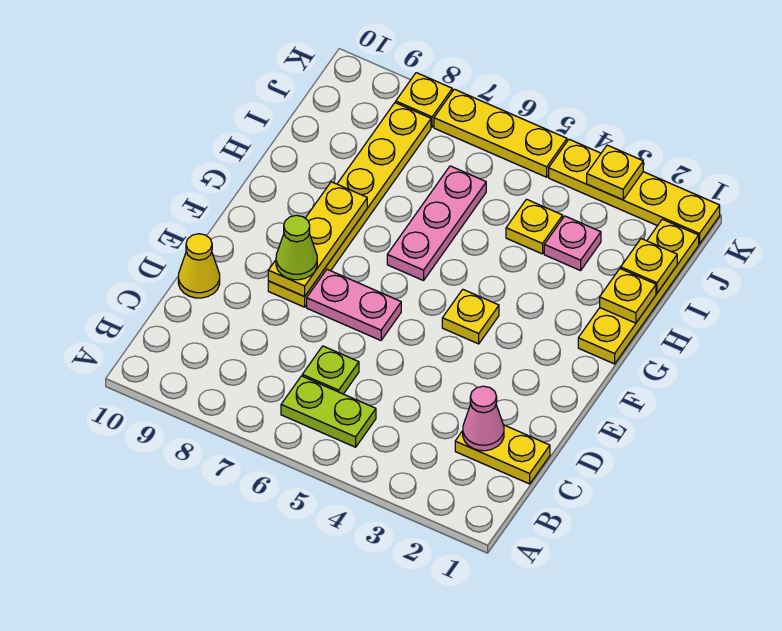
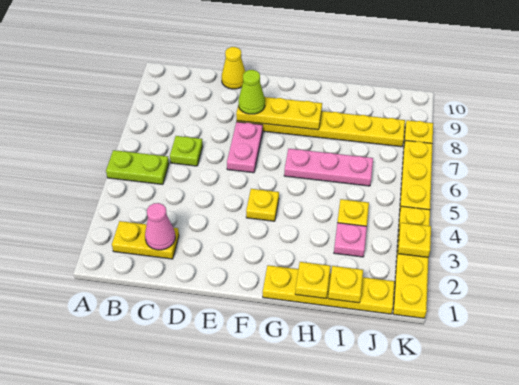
lime 1x2 plate [281,376,376,447] -> lime 1x2 plate turned to [106,150,169,184]
yellow 1x2 plate [455,425,550,484] -> yellow 1x2 plate turned to [112,221,179,259]

